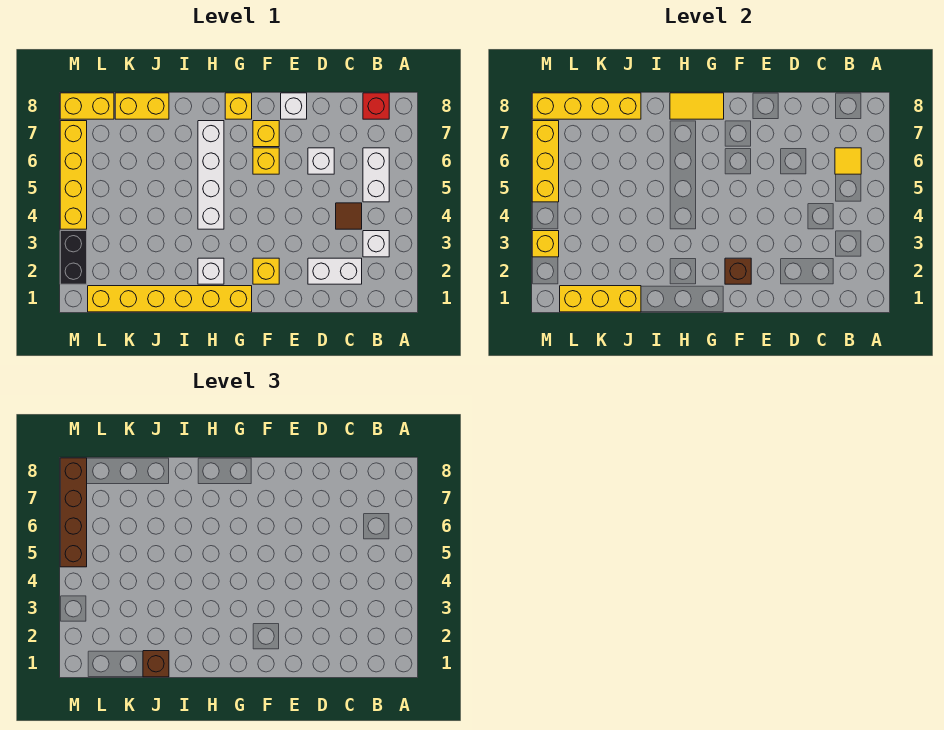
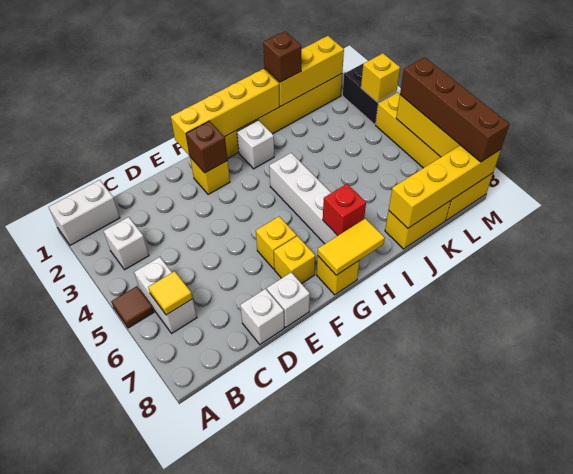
red 1x1 brick [363,93,389,119] -> red 1x1 brick moved to [323,184,366,236]
white 1x2 brick [308,258,362,284] -> white 1x2 brick moved to [49,180,120,245]
brown 1x1 tile [336,203,362,229] -> brown 1x1 tile moved to [111,286,154,328]
white 1x1 brick [308,148,334,174] -> white 1x1 brick moved to [240,289,284,344]
none -> yellow 1x4 brick [171,69,280,156]

